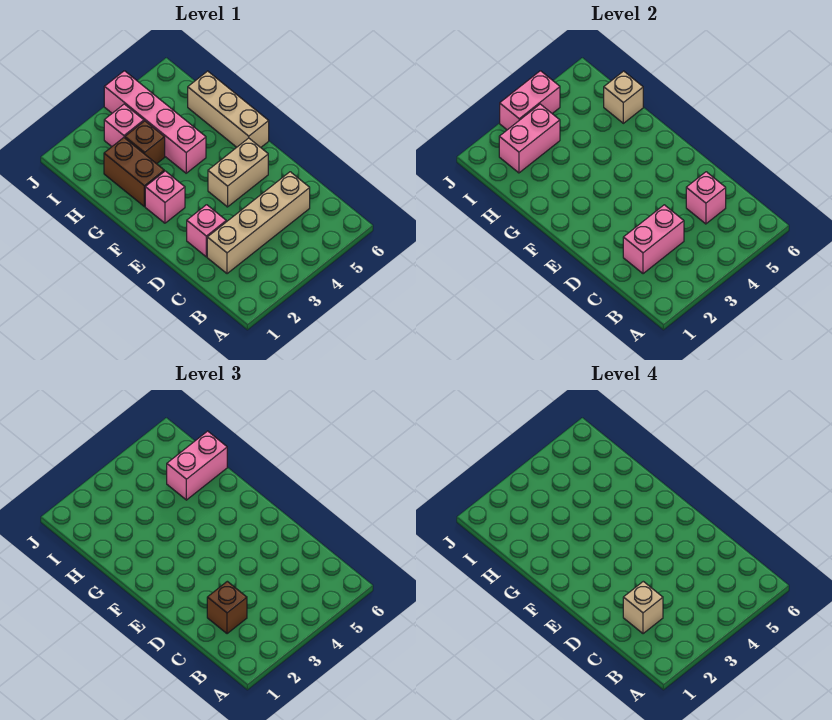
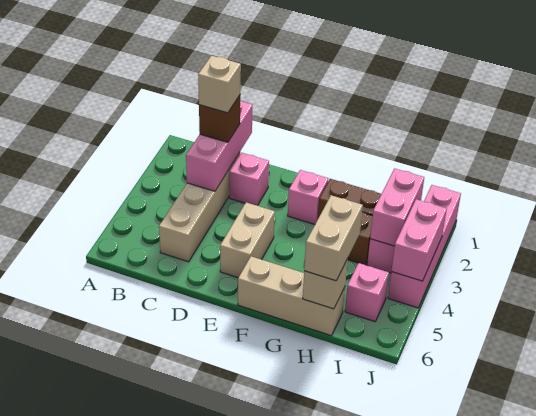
pink 1x2 brick [623,205,684,274] -> pink 1x3 brick [186,101,252,191]
pink 1x1 brick [686,172,726,224] -> pink 1x1 brick moved to [345,263,389,322]
pink 1x4 brick [104,71,206,173] -> pink 1x4 brick turned to [388,185,461,308]
pink 1x2 brick [167,431,227,500] -> tan 1x2 brick [304,195,363,281]

